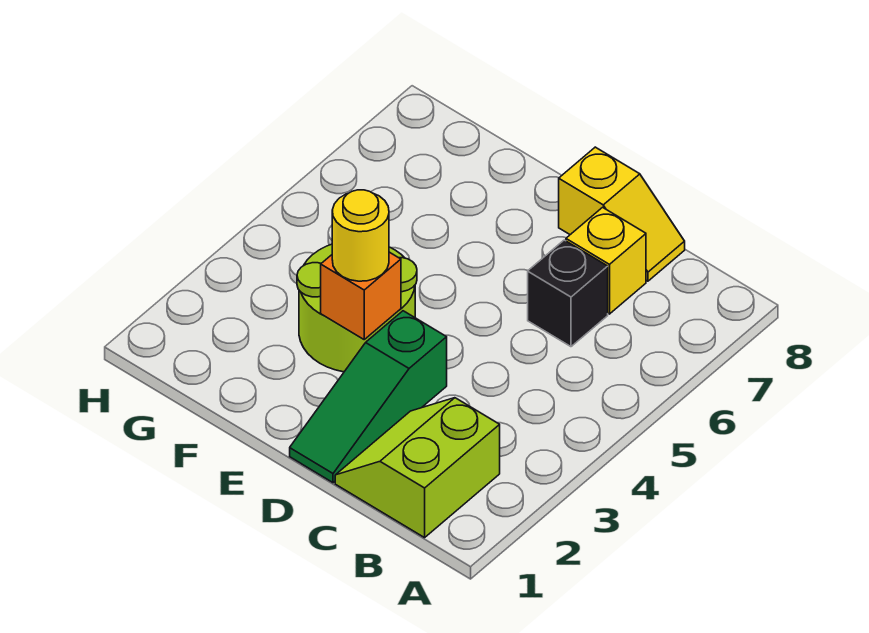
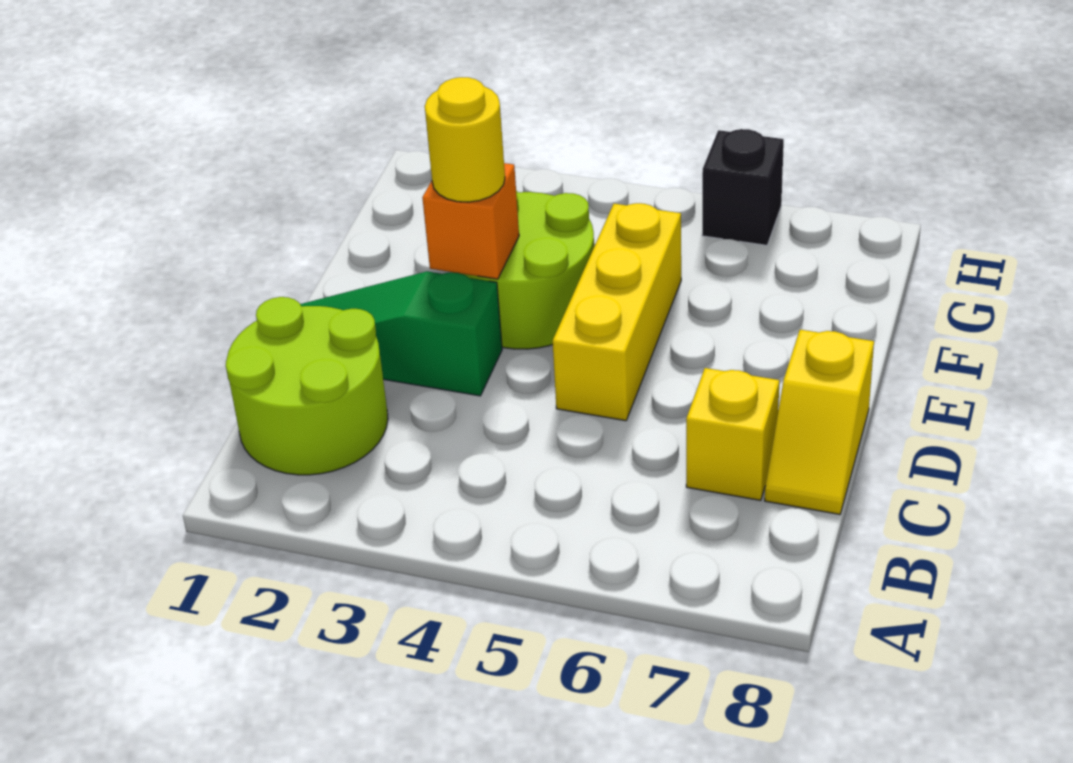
lime 2x2 slope [335,398,500,538] -> lime 2x2 round brick [226,297,388,475]
black 1x1 brick [528,240,608,347] -> black 1x1 brick moved to [702,129,784,245]
none -> yellow 1x3 brick [553,203,681,421]

